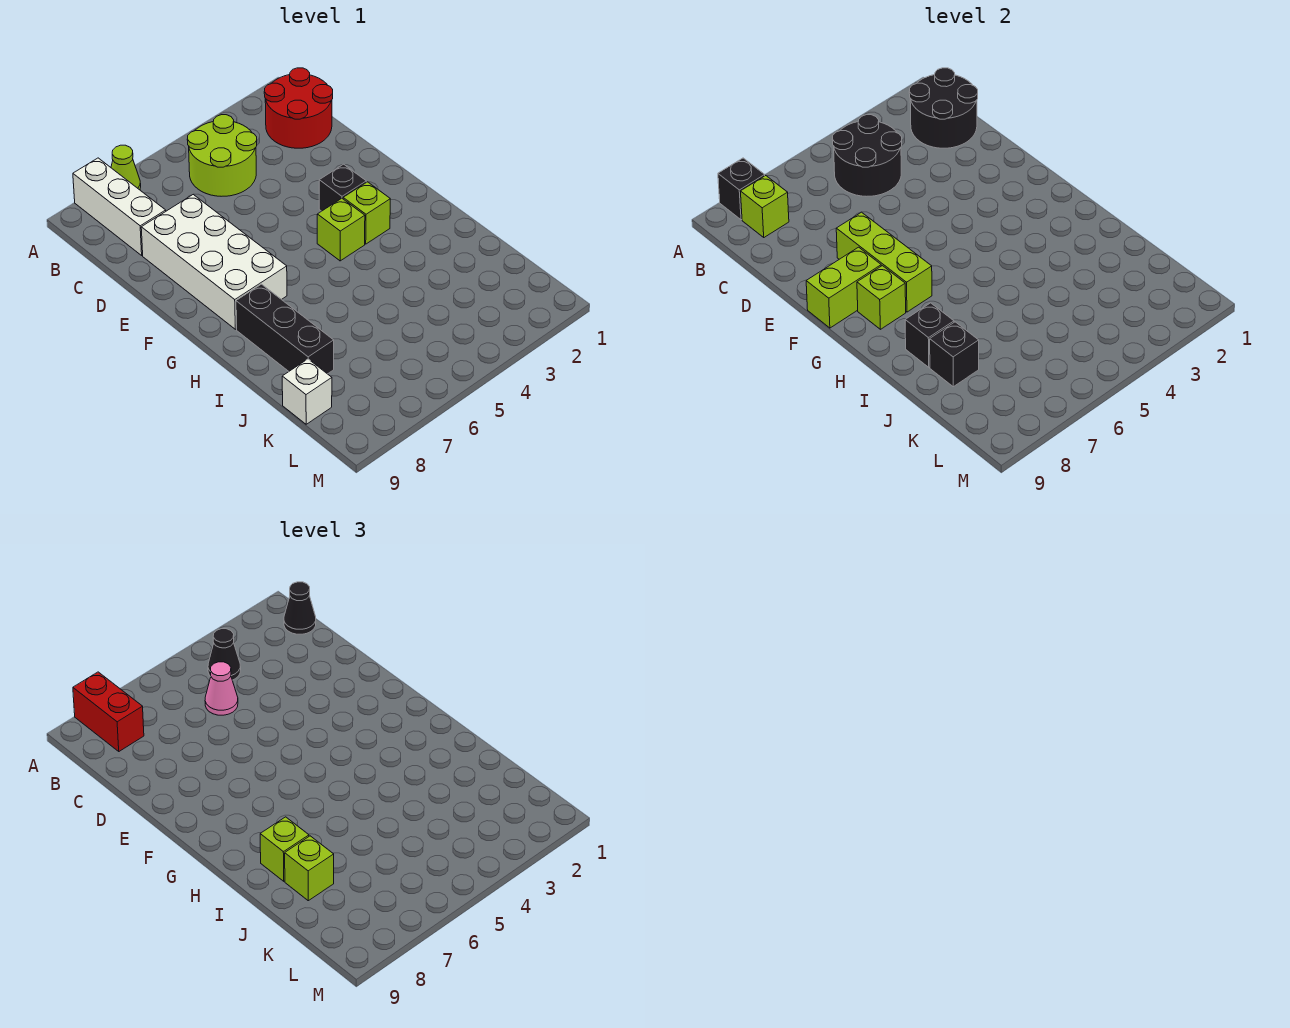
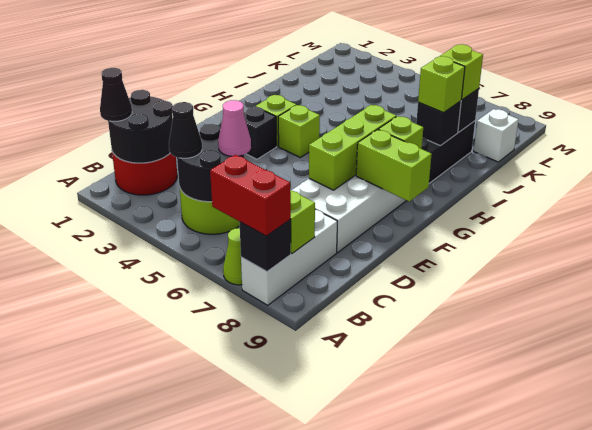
red 1x2 brick [73,672,144,751] -> red 1x2 brick turned to [210,155,291,236]

